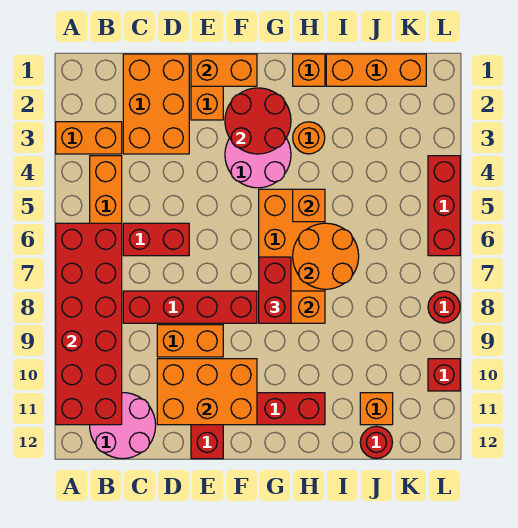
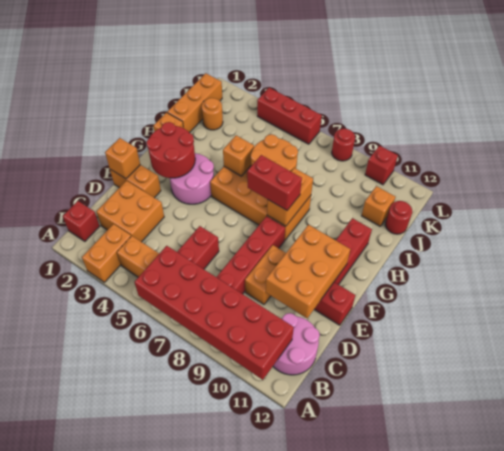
none -> red 1x1 brick [63,201,100,241]
orange 2x3 brick [123,54,189,154] -> orange 2x2 brick [97,181,164,242]
orange 1x2 brick [191,54,257,86] -> orange 1x1 brick [105,138,140,179]
orange 1x1 round brick [293,122,325,154] -> orange 1x1 round brick moved to [202,98,223,130]

